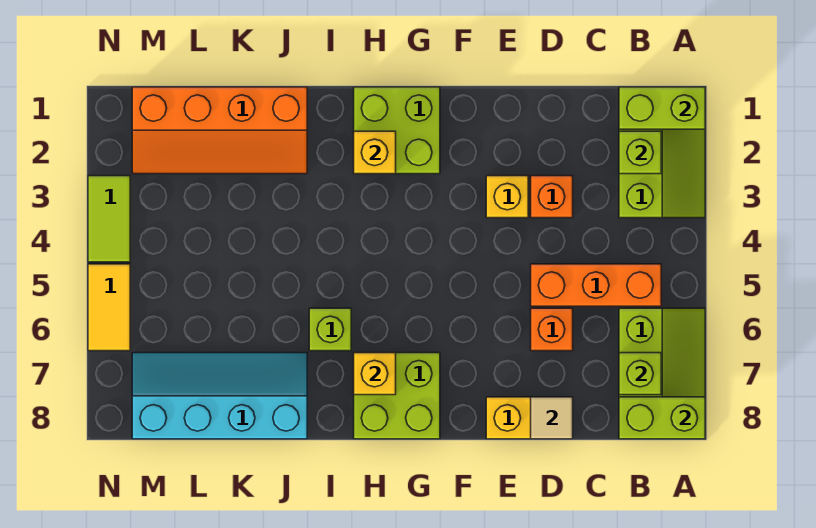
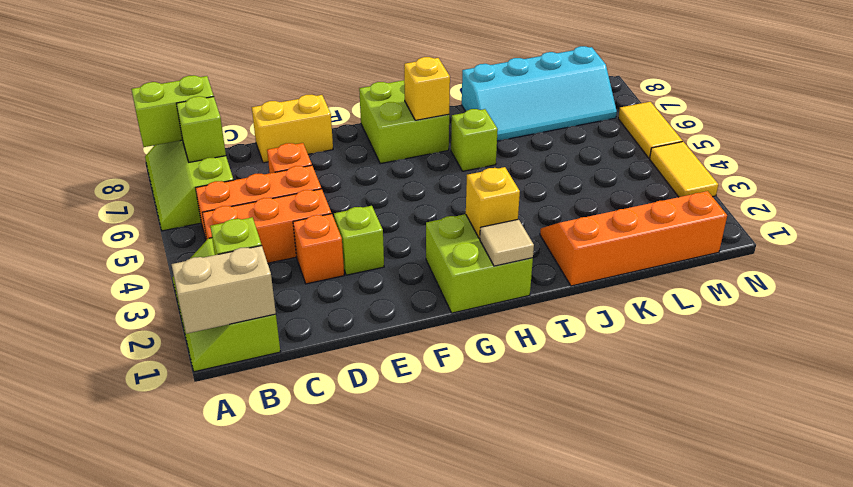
lime 1x2 brick [619,87,705,129] -> tan 1x2 brick [171,246,276,334]
none -> orange 1x3 brick [202,189,331,263]
tan 1x1 tile [531,397,573,439] -> tan 1x1 tile moved to [480,219,534,266]
yellow 1x1 brick [486,176,528,218] -> lime 1x1 brick [334,206,384,275]
lime 1x2 tile [88,176,130,262] -> yellow 1x2 tile [650,142,718,197]

